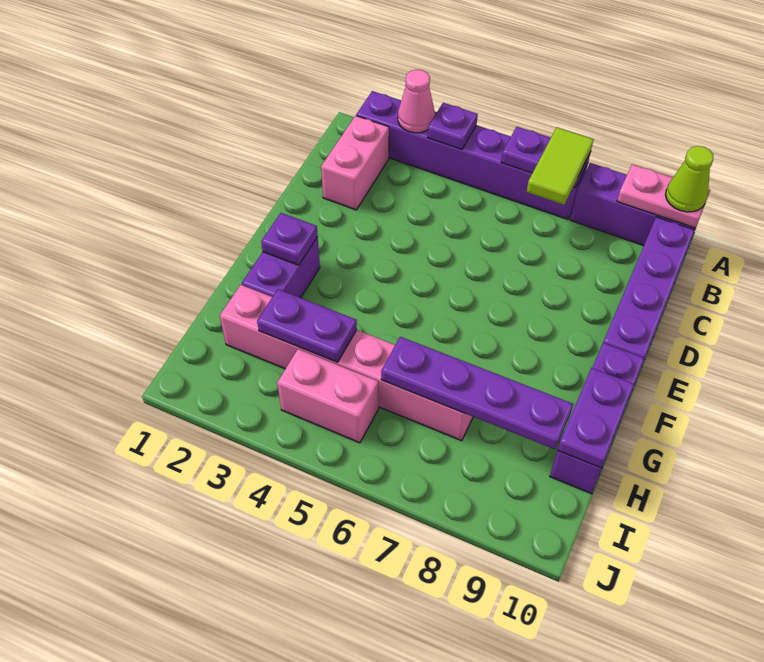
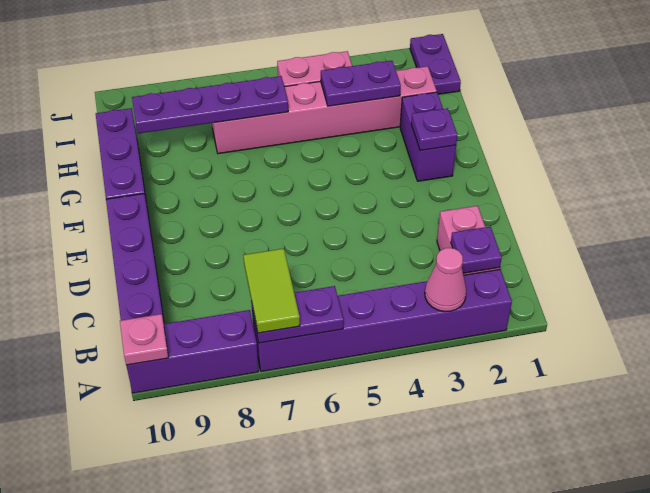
purple 1x1 plate [427,103,478,149] -> purple 1x1 plate moved to [451,227,502,273]
pink 1x2 plate [617,164,710,228] -> pink 1x1 plate [120,314,169,365]
lime 1x1 cone [666,146,713,212] -> none
purple 1x2 plate [558,368,635,468] -> purple 1x2 plate moved to [410,34,461,94]

